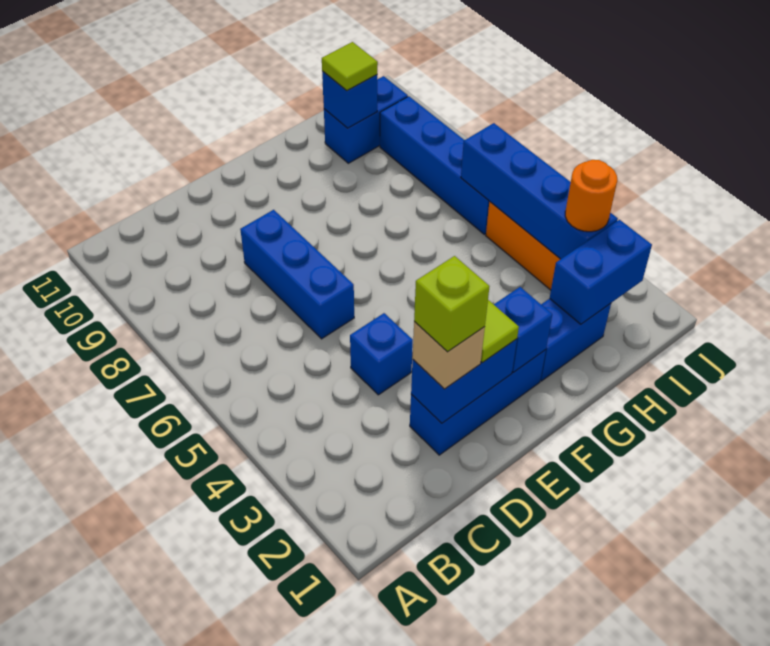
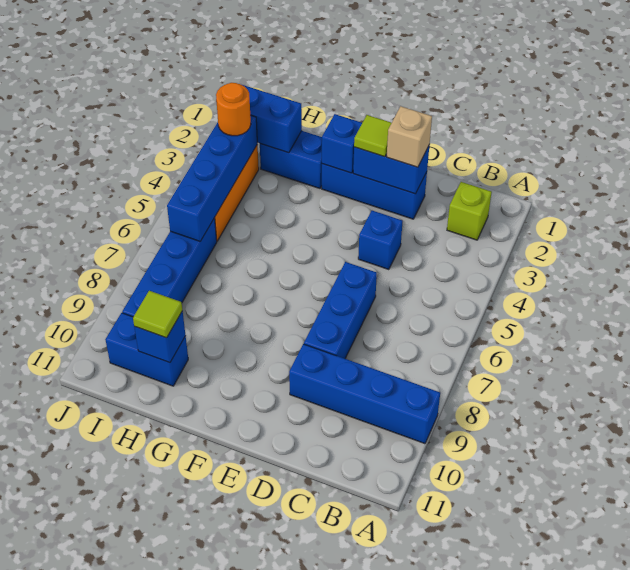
none -> blue 1x4 brick [289,344,440,444]
lime 1x1 brick [414,256,490,352] -> lime 1x1 brick moved to [447,182,492,240]

